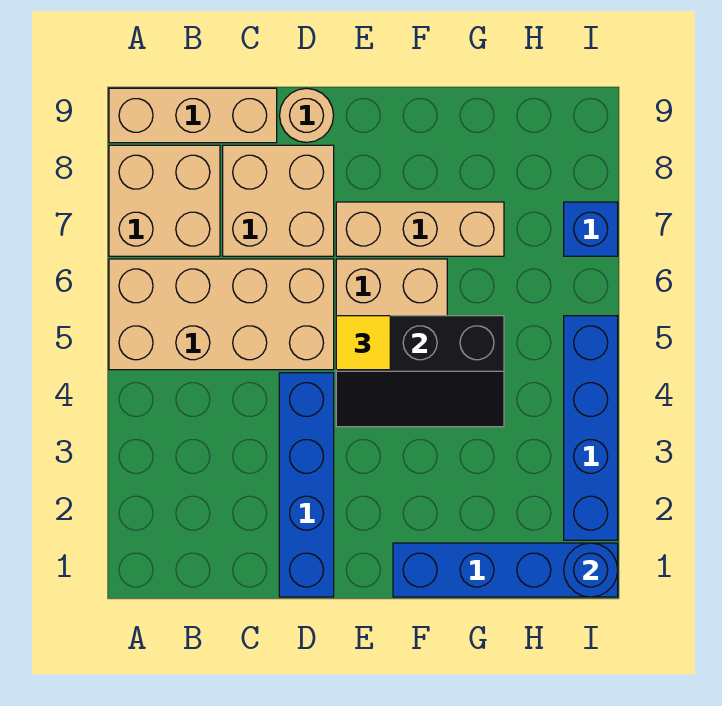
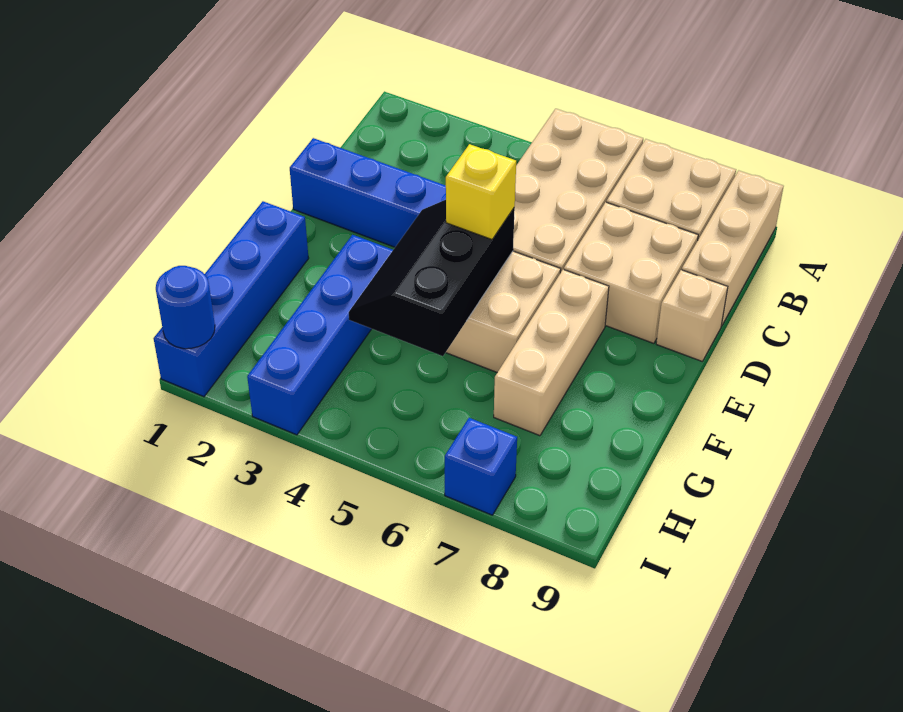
tan 1x1 round brick [280,88,334,142] -> tan 1x1 brick [656,270,728,361]
yellow 1x1 tile [336,316,390,370] -> yellow 1x1 brick [446,144,516,239]
blue 1x4 brick [564,316,618,540] -> blue 1x4 brick turned to [247,235,393,435]

